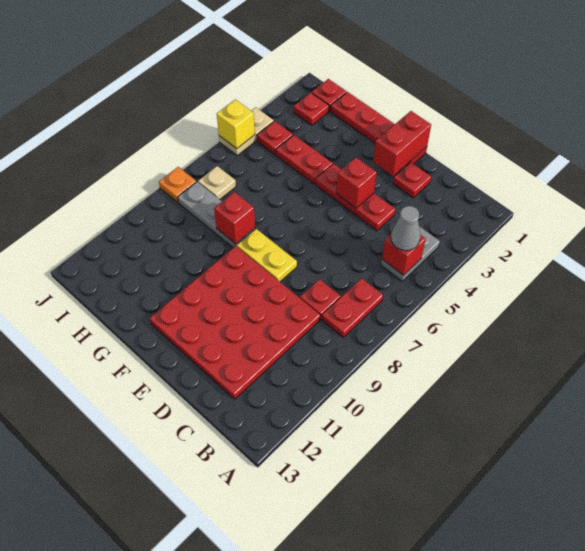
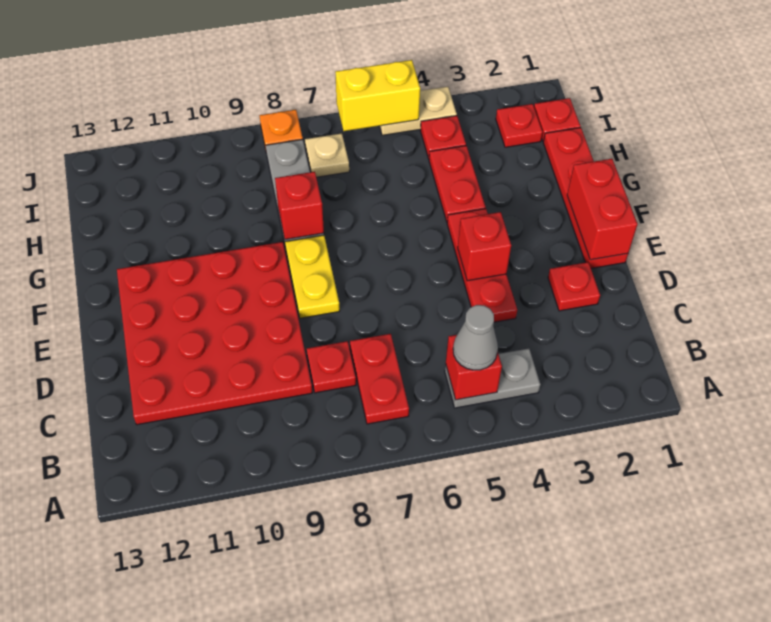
red 1x2 plate [322,278,383,337] -> red 1x2 plate turned to [350,334,409,424]
red 1x2 brick [373,111,431,176] -> red 1x2 brick turned to [567,159,638,260]
yellow 1x1 brick [217,99,255,149] -> yellow 1x2 brick [335,60,420,131]

